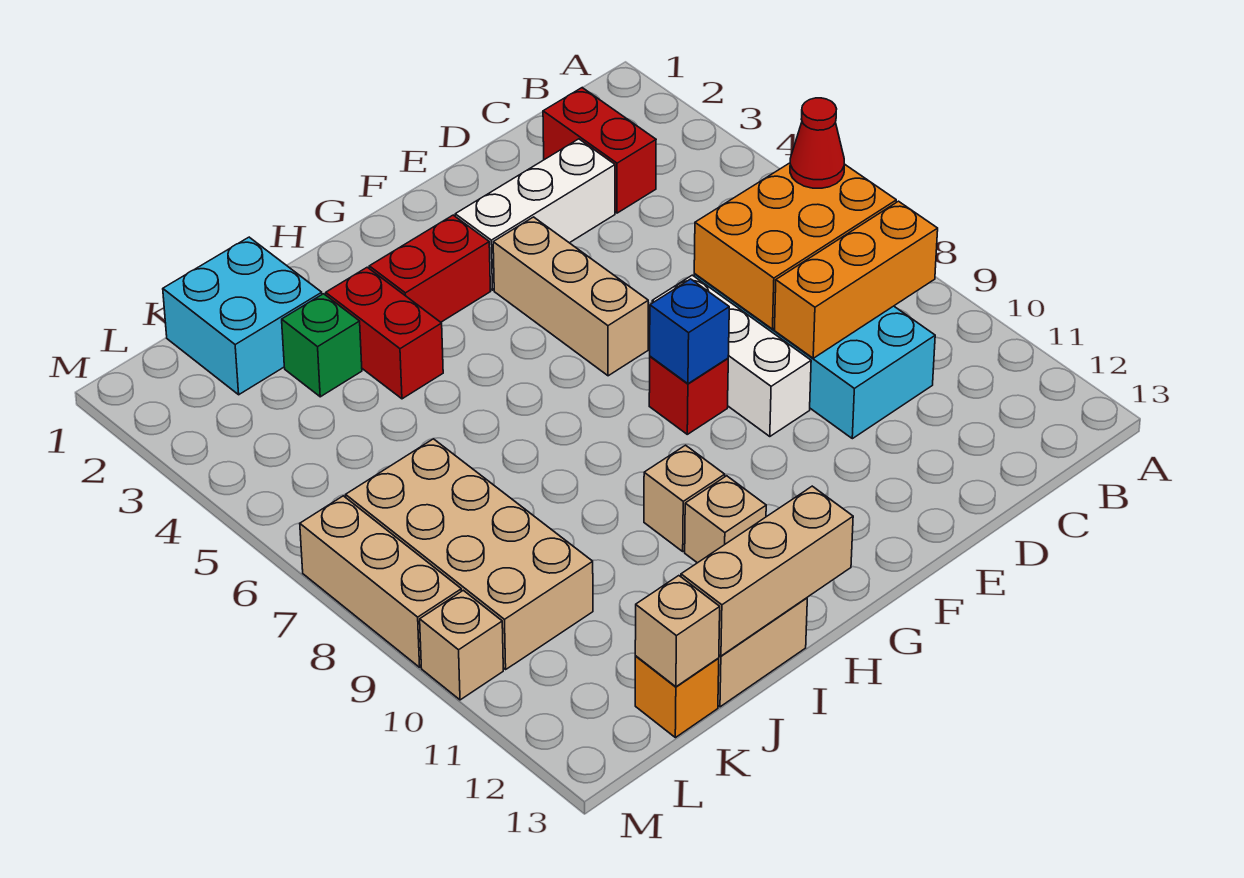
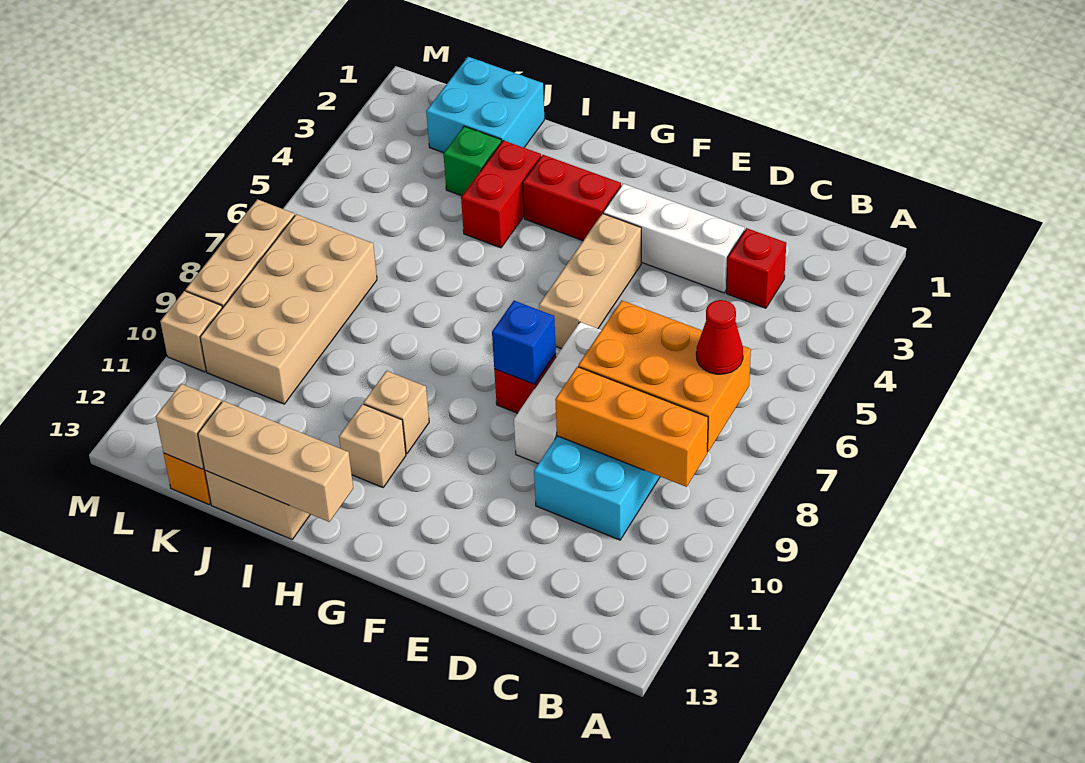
red 1x2 brick [543,88,656,213] -> red 1x1 brick [726,228,786,308]

